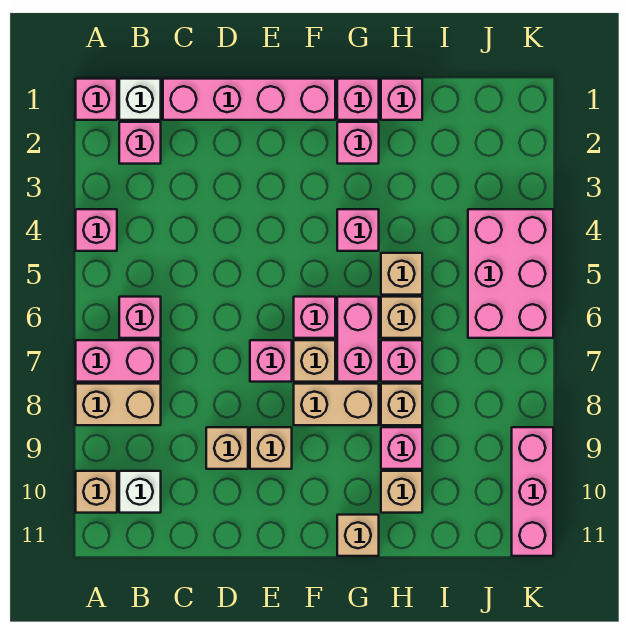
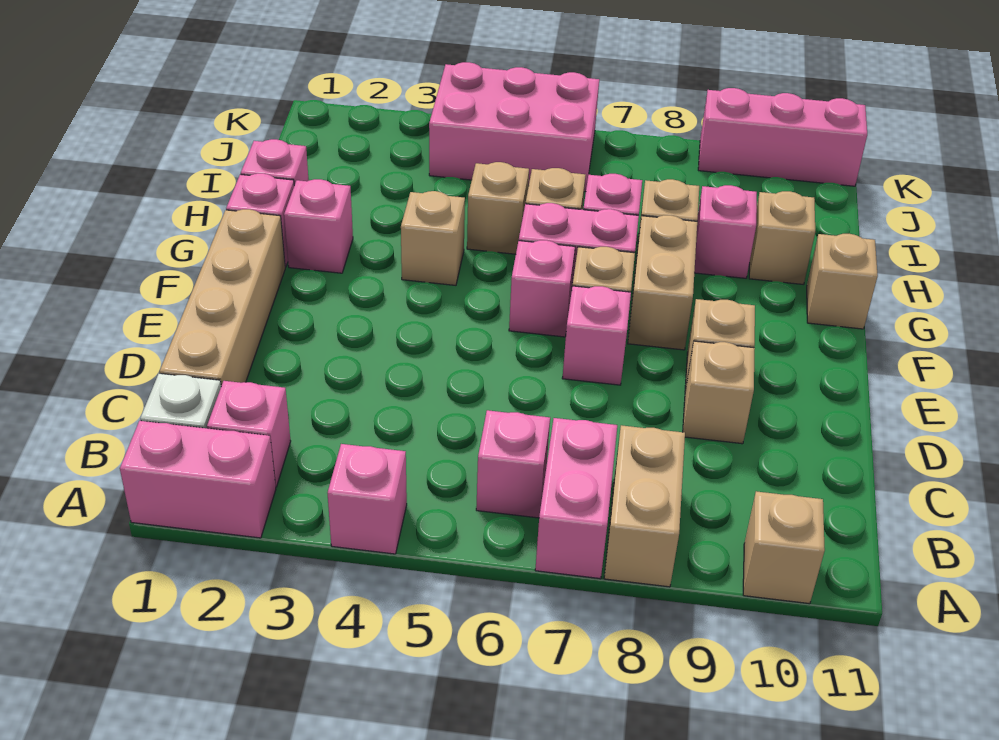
pink 1x1 brick [76,79,117,120] -> pink 1x2 brick [120,421,276,538]
white 1x1 brick [119,471,161,513] -> none
pink 1x4 brick [163,79,335,120] -> tan 1x4 brick [160,209,285,386]
pink 1x1 brick [337,209,379,251] -> tan 1x1 brick [401,191,465,285]

